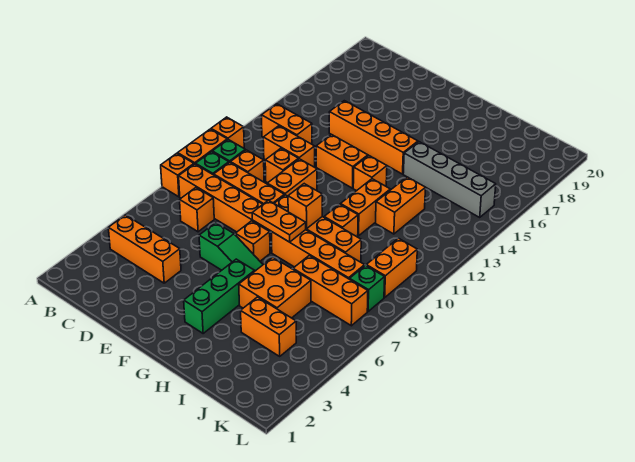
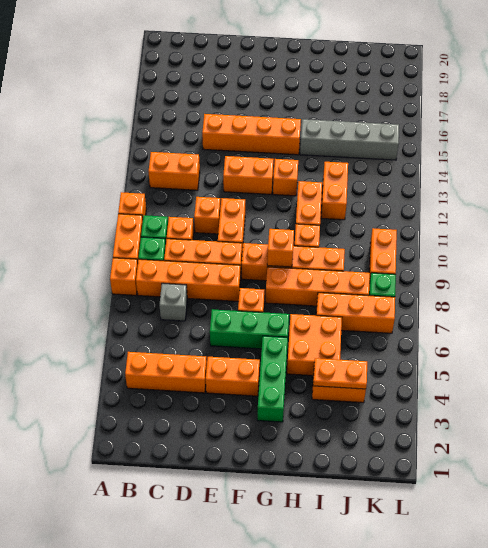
orange 1x1 brick [180,188,214,232] -> grey 1x1 brick [159,283,187,321]
orange 1x2 brick [263,126,315,167] -> orange 1x2 brick moved to [206,357,260,396]
green 1x3 slope [199,223,263,271] -> green 1x3 brick [210,309,289,349]
orange 1x2 plate [252,200,306,242] -> orange 1x2 plate moved to [313,358,367,389]

